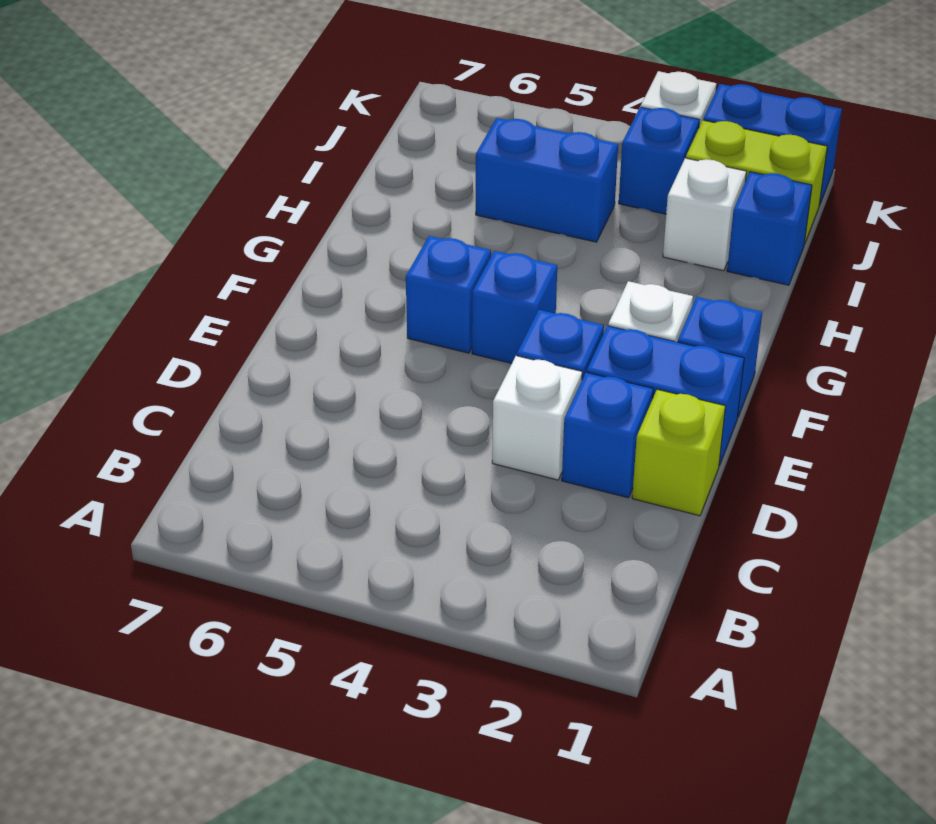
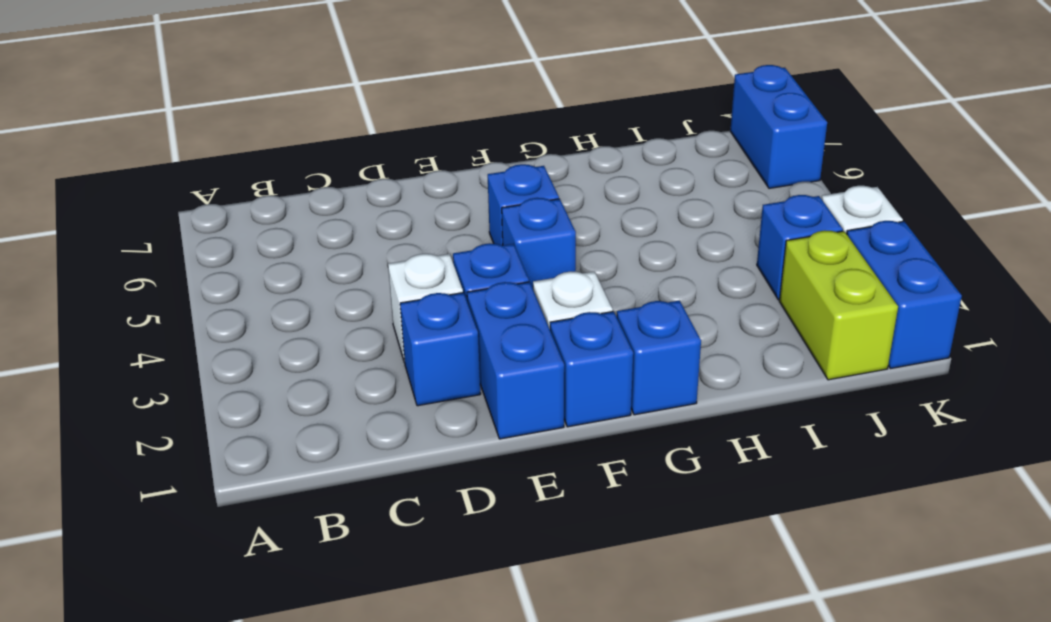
lime 1x1 brick [632,389,725,516] -> none
blue 1x1 brick [727,172,812,285] -> blue 1x1 brick moved to [617,301,701,415]
white 1x1 brick [663,158,747,271] -> none
blue 1x2 brick [476,118,618,242] -> blue 1x2 brick moved to [730,65,827,188]

